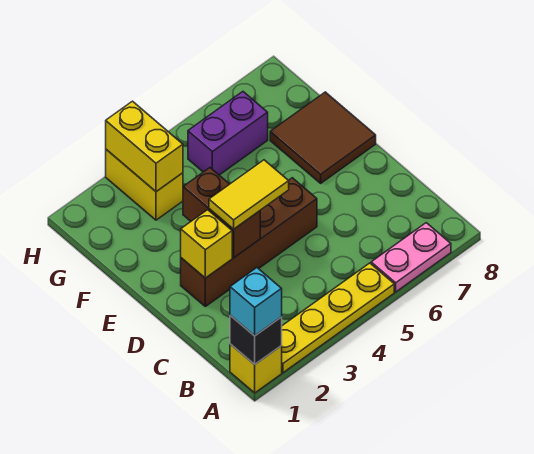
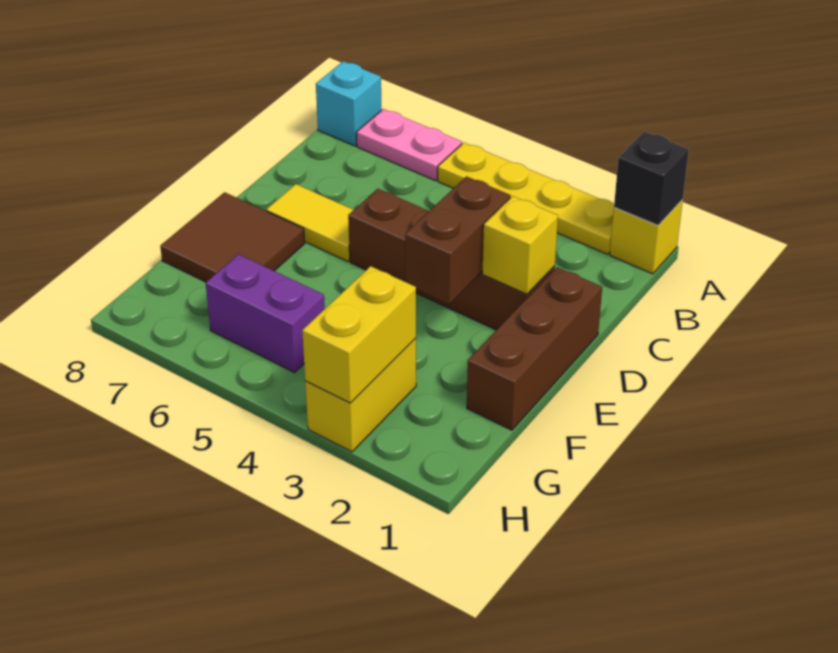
cyan 1x1 brick [230,268,282,336] -> cyan 1x1 brick moved to [316,61,382,146]
none -> brown 1x3 brick [467,267,602,430]
yellow 1x2 tile [209,160,289,229] -> yellow 1x2 tile moved to [266,184,353,261]

